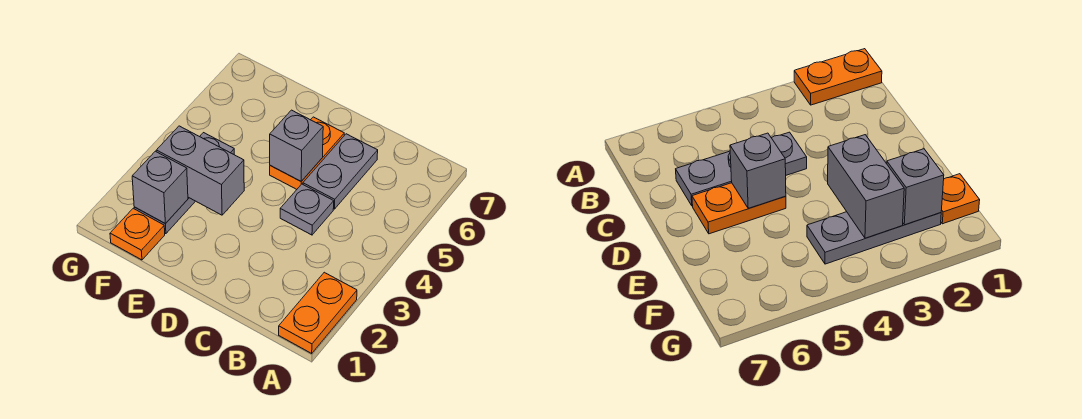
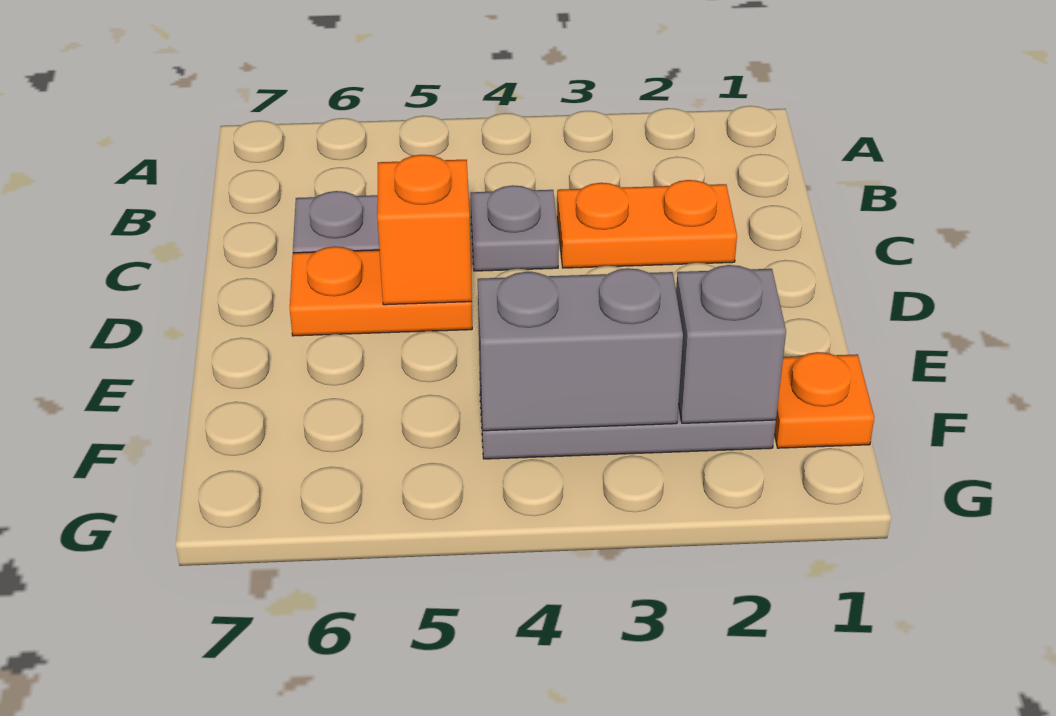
orange 1x2 plate [279,272,357,353] -> orange 1x2 plate moved to [557,180,737,268]
grey 1x1 brick [270,110,323,181] -> orange 1x1 brick [377,155,472,305]
grey 1x2 brick [156,126,244,215] -> grey 1x2 brick turned to [478,268,683,431]

